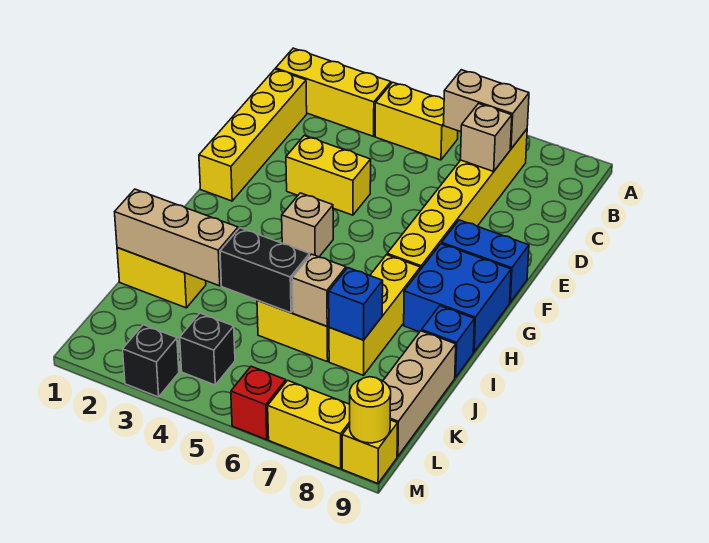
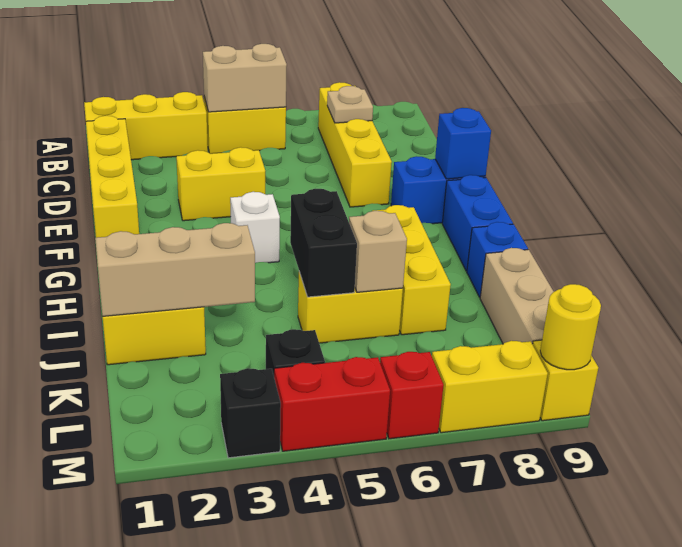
tan 1x2 brick [444,70,529,149] -> tan 1x2 brick moved to [203,44,287,112]
yellow 1x6 brick [387,129,527,270] -> yellow 1x4 brick [318,82,392,207]
tan 1x1 brick [460,103,512,171] -> tan 1x1 plate [327,86,373,123]
tan 1x1 brick [282,193,333,257] -> white 1x1 brick [230,192,280,263]
blue 2x2 brick [404,244,511,352] -> blue 1x2 brick [442,175,513,271]
black 1x2 brick [220,228,310,313] -> black 1x2 brick turned to [290,189,357,297]
blue 1x1 brick [329,268,383,340] -> blue 1x1 brick moved to [435,108,491,179]
none -> red 1x2 brick [274,357,390,451]

